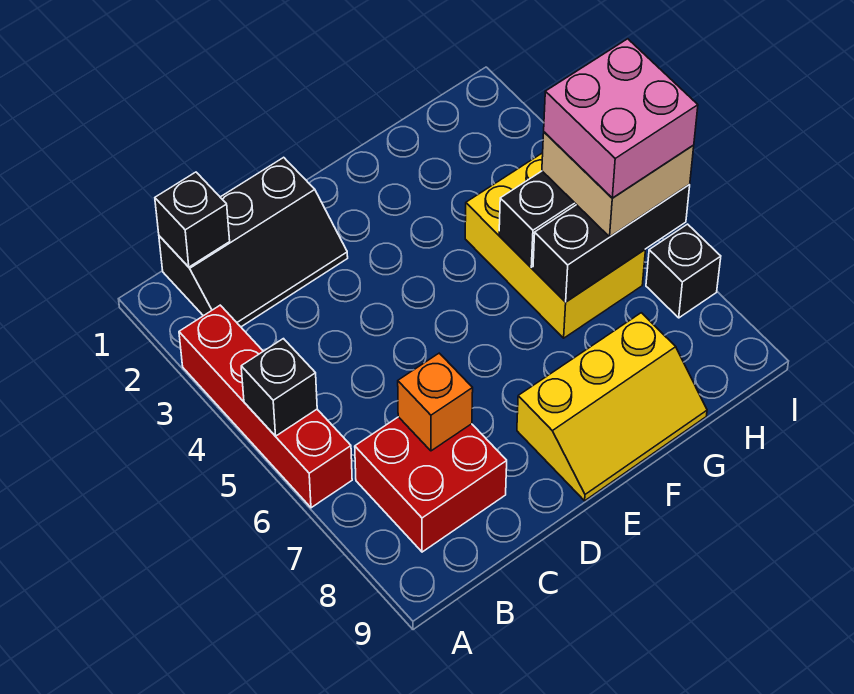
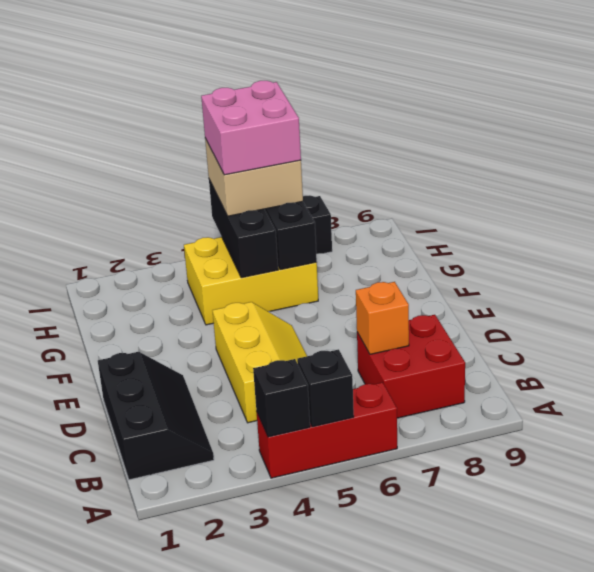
red 1x4 brick [179,305,352,508] -> red 1x3 brick [256,382,397,478]
black 1x1 brick [155,172,230,267] -> black 1x1 brick moved to [253,359,310,437]
yellow 2x3 slope [517,313,707,501] -> yellow 2x3 slope moved to [212,302,307,423]

